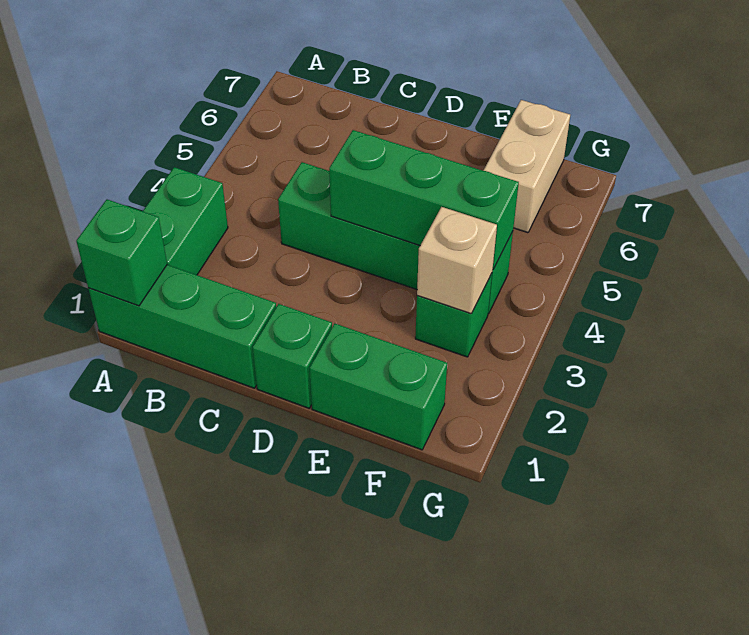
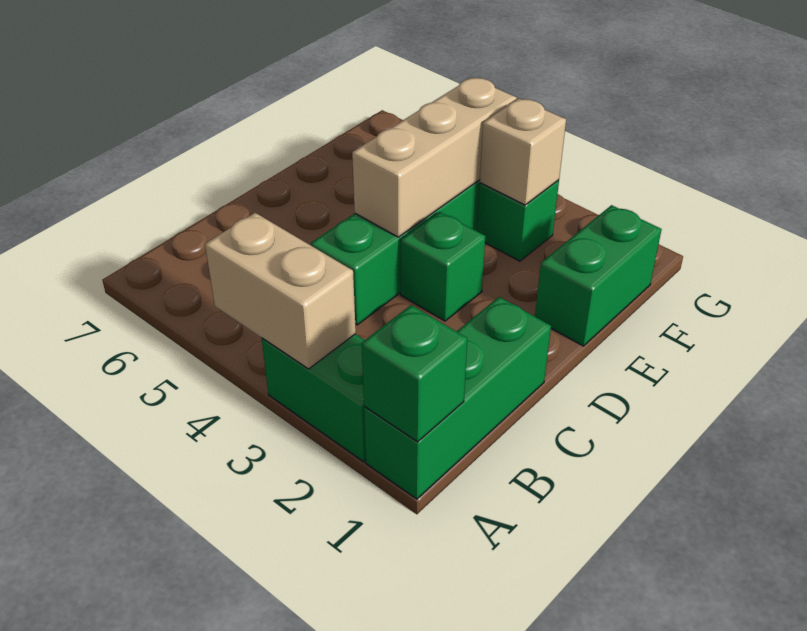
green 1x1 brick [253,304,332,408] -> green 1x1 brick moved to [401,212,485,321]
green 1x3 brick [329,130,519,269] -> tan 1x3 brick [352,78,517,237]
tan 1x2 brick [483,100,570,233] -> tan 1x2 brick moved to [205,213,356,369]

